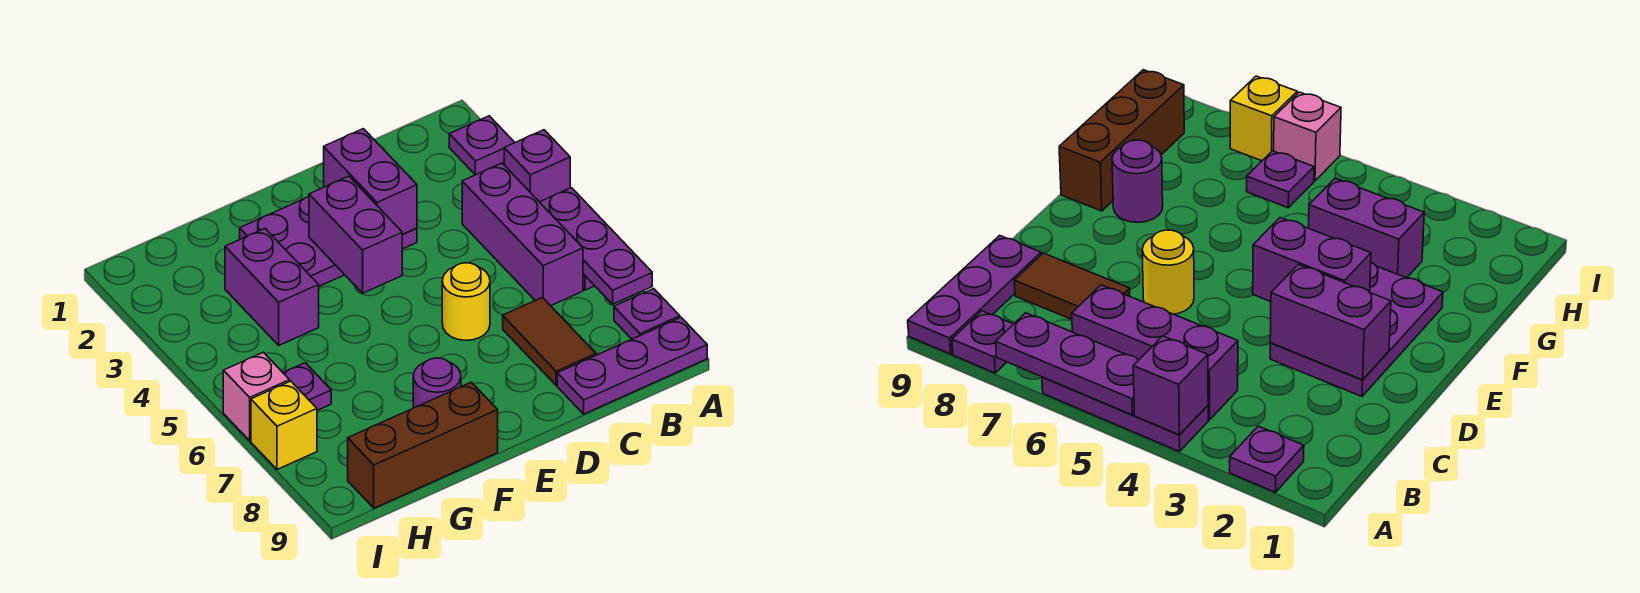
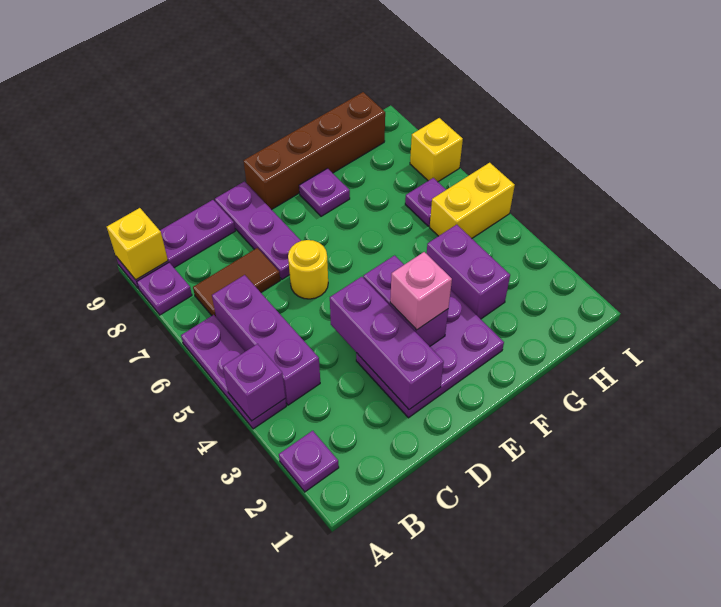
purple 1x3 plate [540,188,652,304] -> purple 1x3 plate moved to [215,182,301,279]
none -> yellow 1x1 brick [107,208,168,280]
brown 1x2 tile [503,297,596,385] -> brown 1x2 tile turned to [193,248,280,316]
purple 1x2 brick [324,129,417,234] -> purple 1x3 brick [330,277,444,410]
purple 1x1 round brick [413,358,461,408] -> purple 1x1 plate [299,168,350,216]
brown 1x3 brick [348,382,498,508] -> brown 1x4 brick [244,92,385,210]
none -> yellow 1x2 brick [430,163,515,238]
pink 1x1 brick [223,352,290,440] -> pink 1x1 brick moved to [390,252,452,330]

